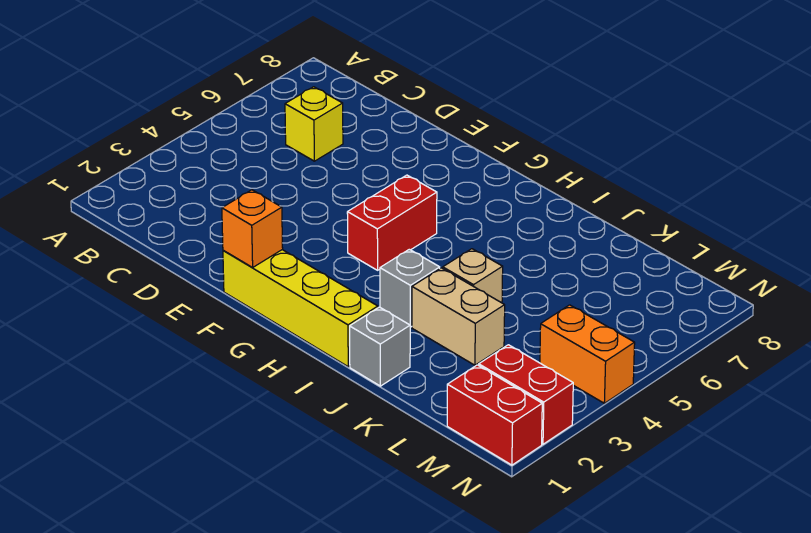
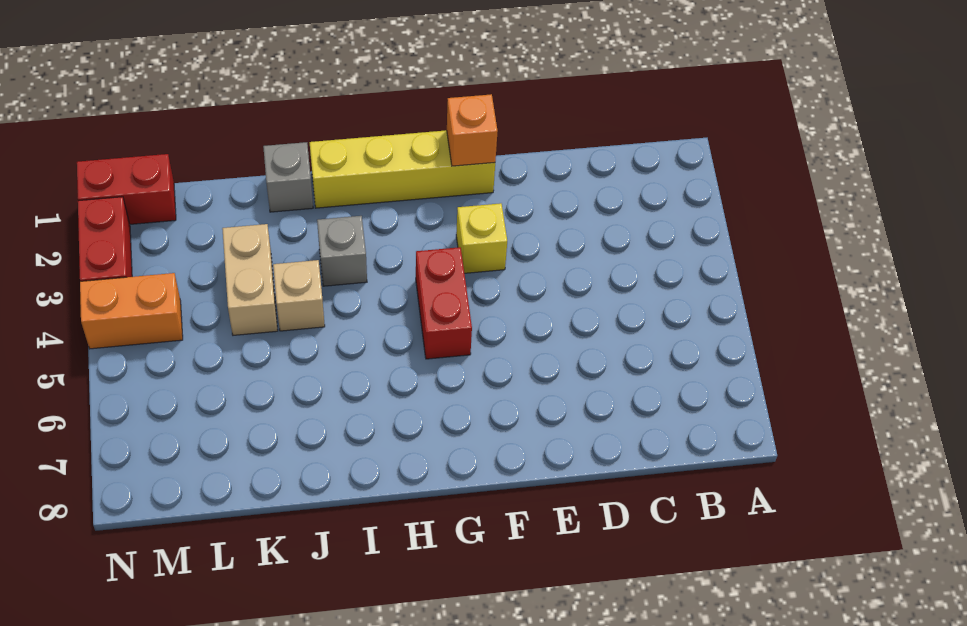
yellow 1x1 brick [285,87,343,161] -> yellow 1x1 brick moved to [456,203,507,273]
tan 1x2 brick [412,268,505,365] -> tan 1x2 brick turned to [222,224,278,335]
red 1x2 brick [479,345,573,444] -> red 1x2 brick turned to [78,197,132,281]

